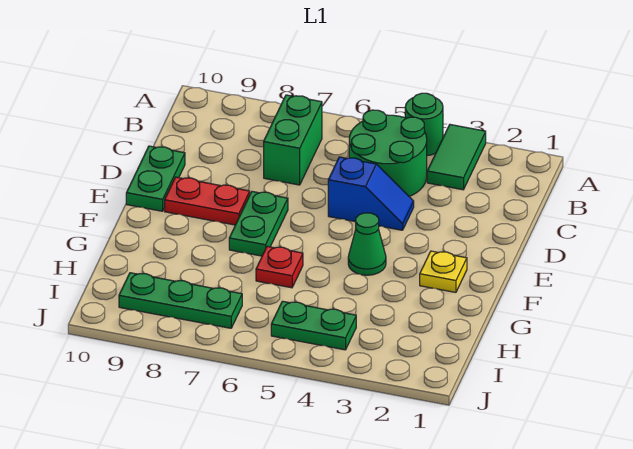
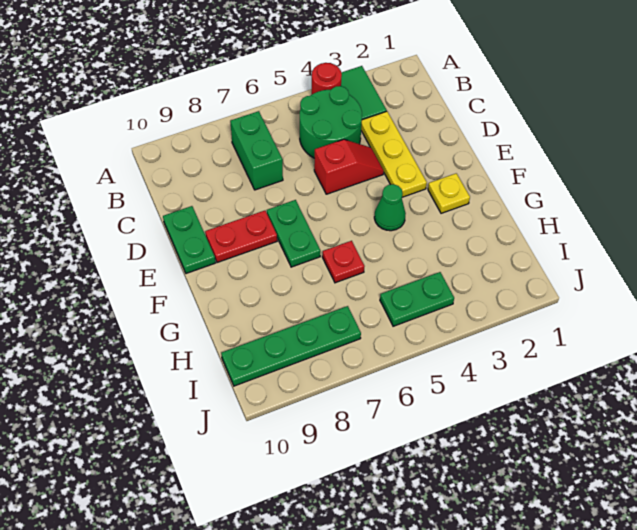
green 1x1 round brick [405,93,443,156] -> red 1x1 round brick [312,63,342,94]
none -> yellow 1x3 plate [361,111,427,197]
blue 1x2 slope [328,157,414,230] -> red 1x2 slope [314,139,384,194]
green 1x3 plate [119,273,242,328] -> green 1x4 plate [221,306,361,386]

